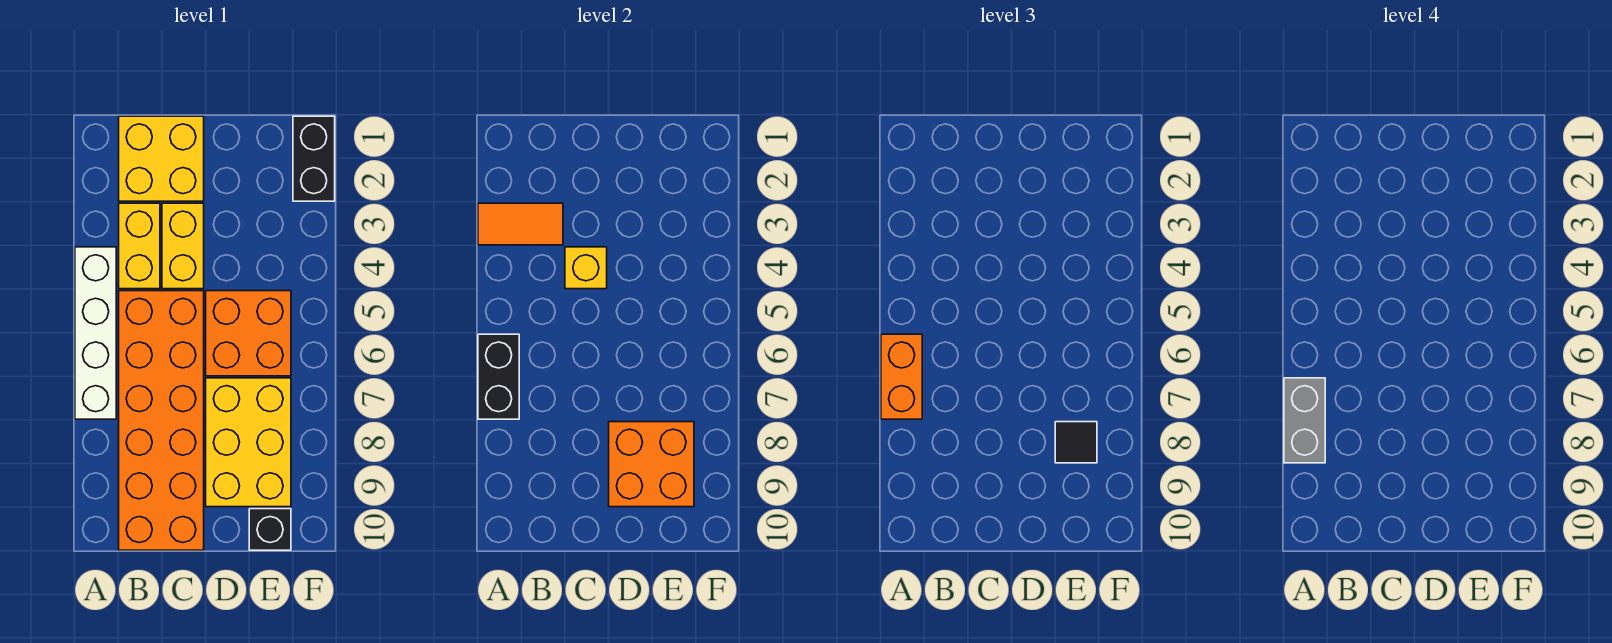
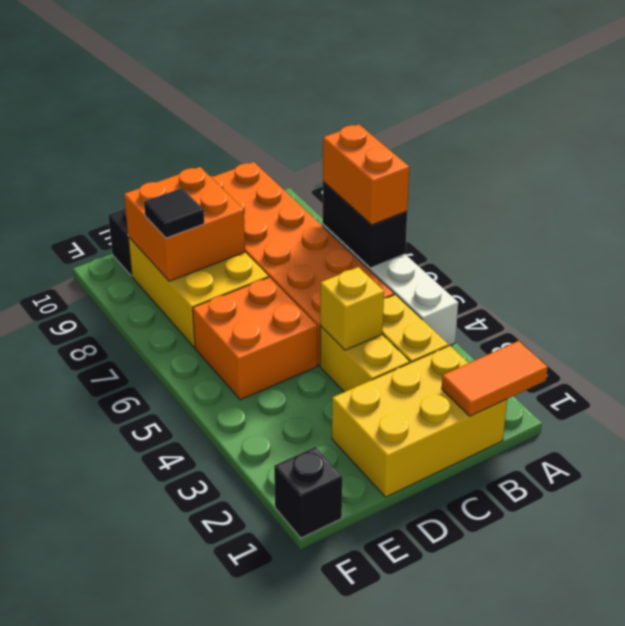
orange 1x2 tile [478,203,563,245] -> orange 1x2 tile moved to [442,341,548,416]
grey 1x2 brick [1284,378,1325,463] -> none
yellow 2x2 brick [119,116,204,201] -> yellow 2x3 brick [332,346,507,497]
black 1x2 brick [293,116,335,201] -> black 1x1 brick [274,447,342,538]

